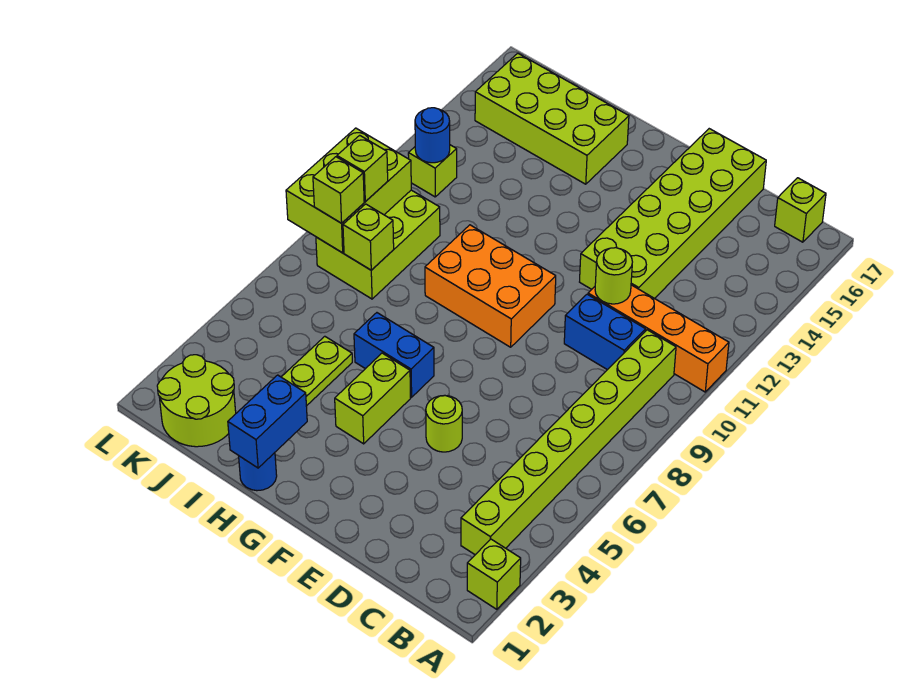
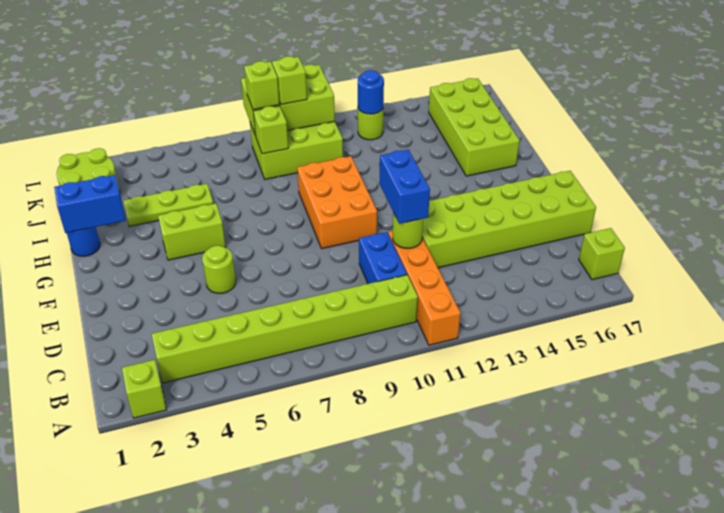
blue 1x2 brick [354,313,434,397] -> blue 1x2 brick moved to [379,150,430,224]
lime 1x1 brick [408,145,457,197] -> lime 1x1 round brick [358,109,383,140]

